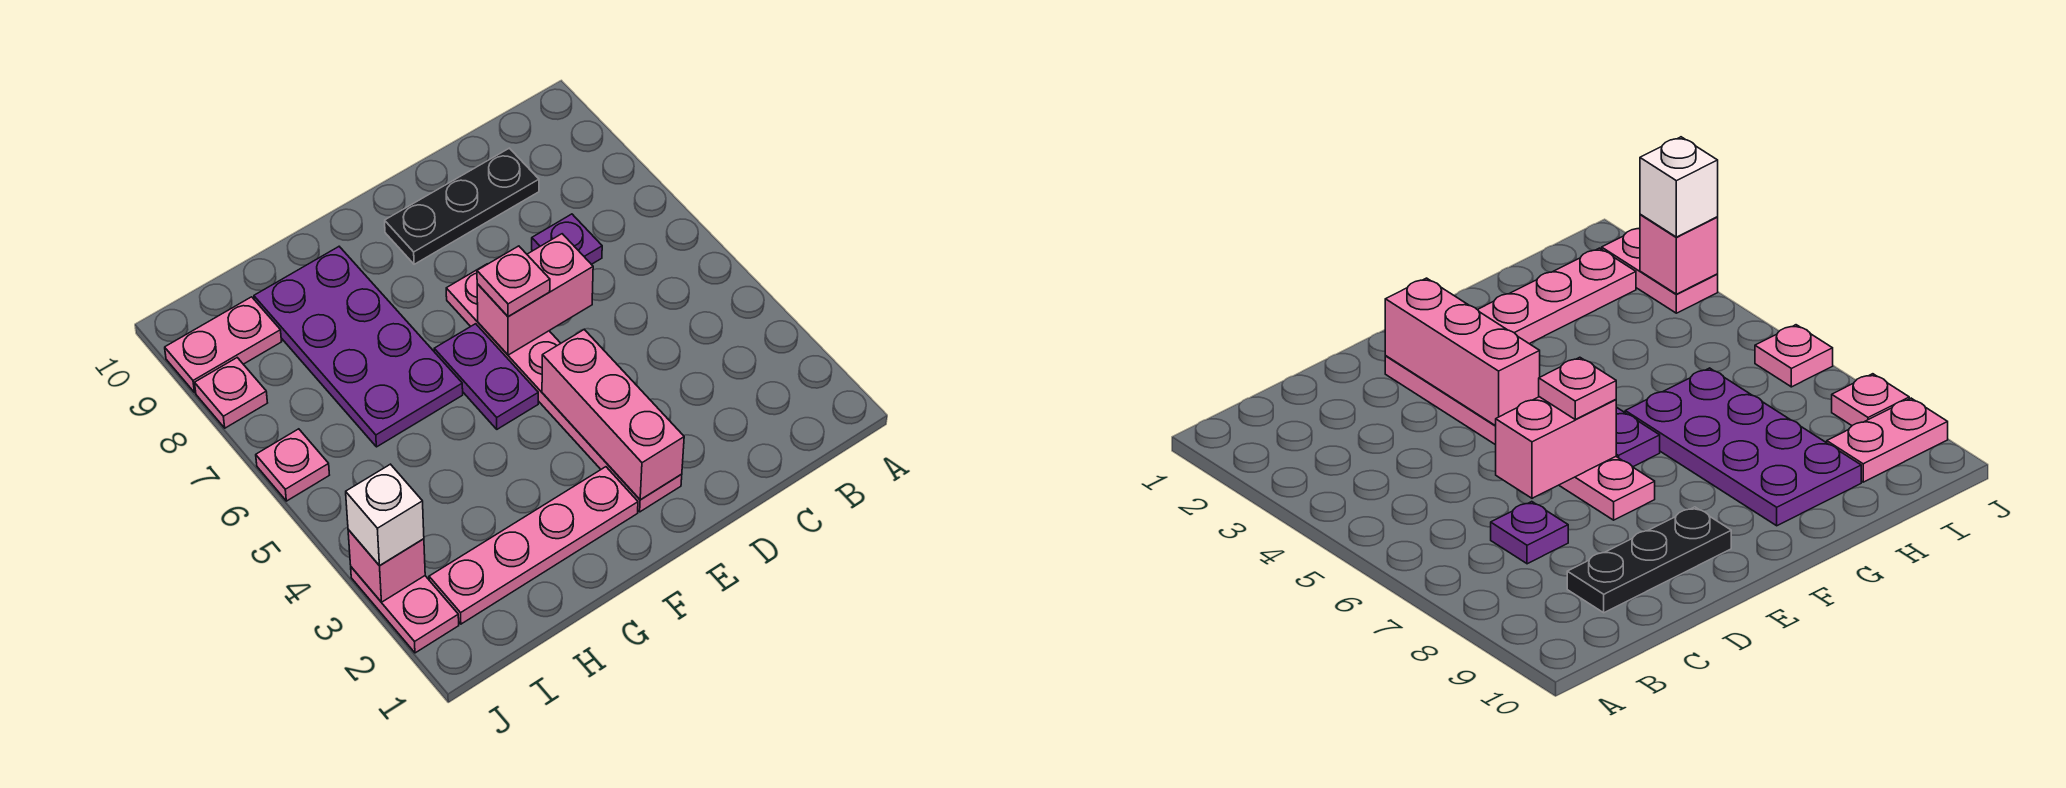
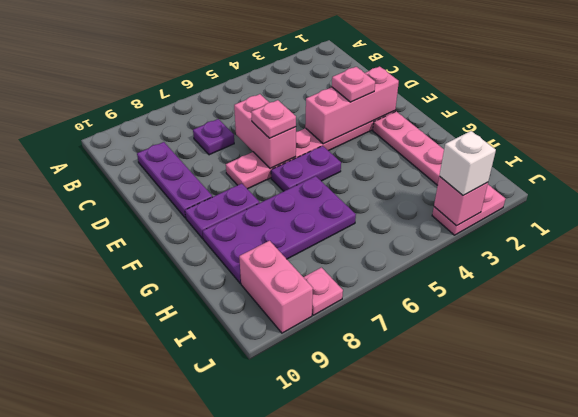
black 1x3 plate [385,148,539,264] -> purple 1x3 plate [137,142,212,218]
none -> purple 1x2 plate [185,184,259,239]
pink 1x2 plate [165,297,282,393] -> pink 1x2 brick [239,241,313,333]
pink 1x1 plate [256,429,329,501] -> pink 1x1 plate moved to [332,67,375,102]

